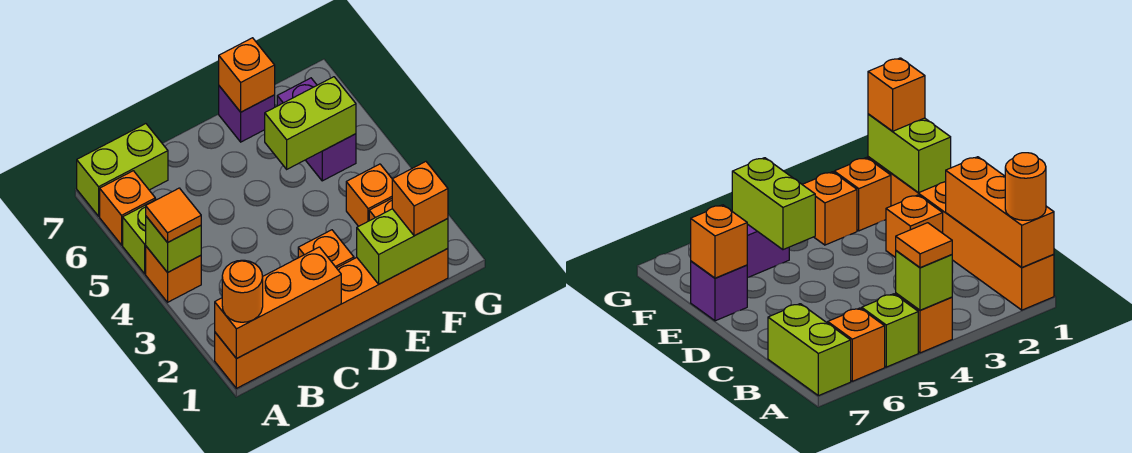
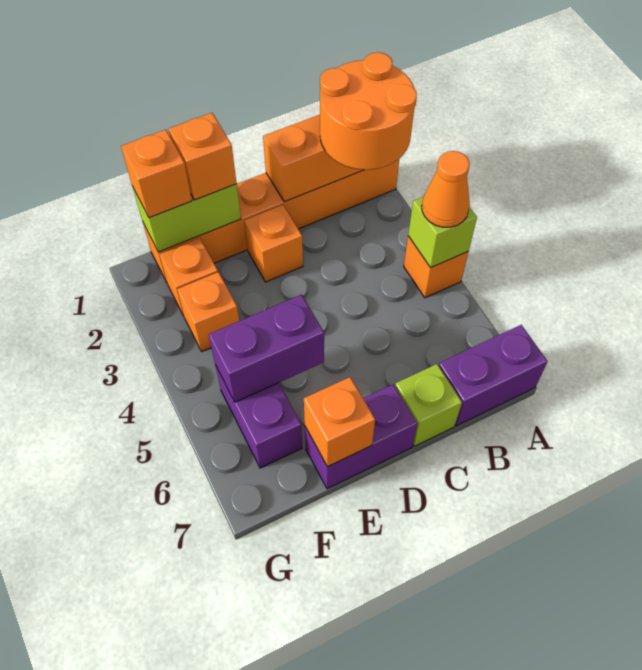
orange 1x1 round brick [222,260,263,322] -> orange 2x2 round brick [320,52,417,170]
orange 1x1 tile [146,188,201,243] -> orange 1x1 cone [422,151,470,227]
lime 1x1 brick [123,199,157,274] -> lime 1x1 brick moved to [395,364,462,446]
orange 1x1 brick [100,171,155,245] -> orange 1x1 brick moved to [168,113,237,200]
lime 1x2 brick [77,124,168,216] -> purple 1x2 brick [439,325,548,426]
lime 1x2 brick [265,77,356,169] -> purple 1x2 brick [209,295,324,402]
purple 1x1 brick [219,86,275,142] -> purple 1x2 brick [305,384,418,489]

